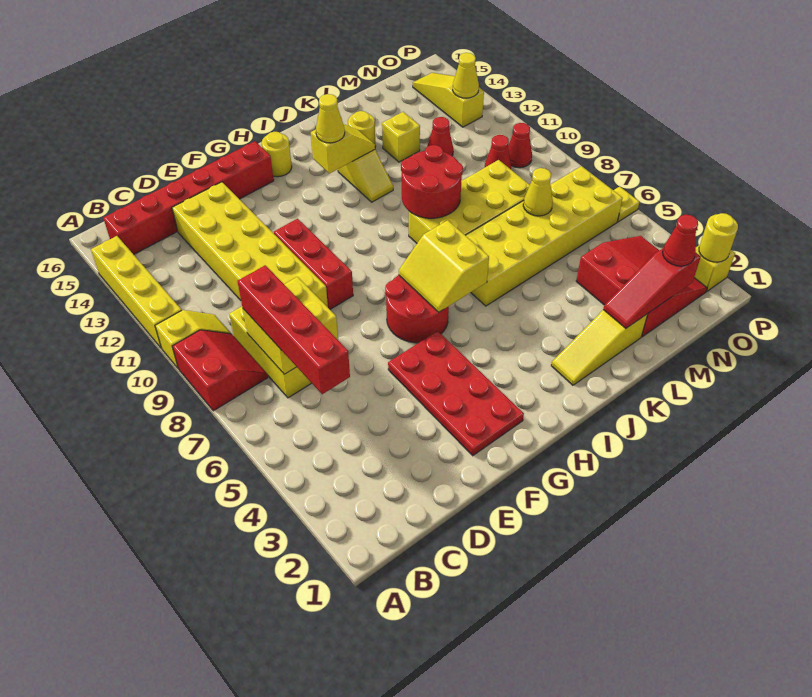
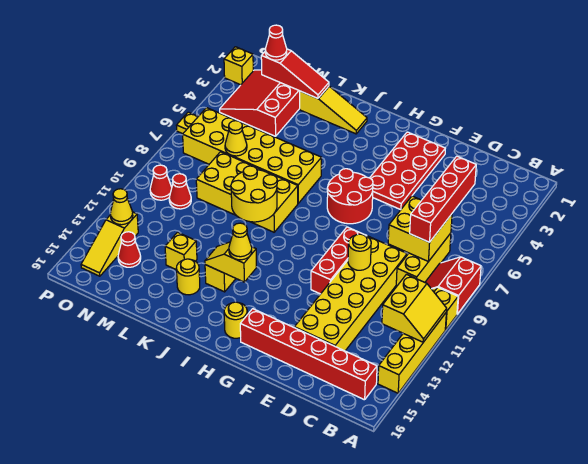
yellow 2x2 slope [399,220,489,312] -> yellow 2x2 slope moved to [382,274,447,342]
red 2x2 round brick [401,145,463,218] -> yellow 2x2 round brick [231,166,277,222]
red 1x1 cone [427,117,453,156] -> red 1x1 cone moved to [118,232,141,267]
yellow 1x1 round brick [699,213,738,262] -> yellow 1x1 round brick moved to [348,234,371,270]

